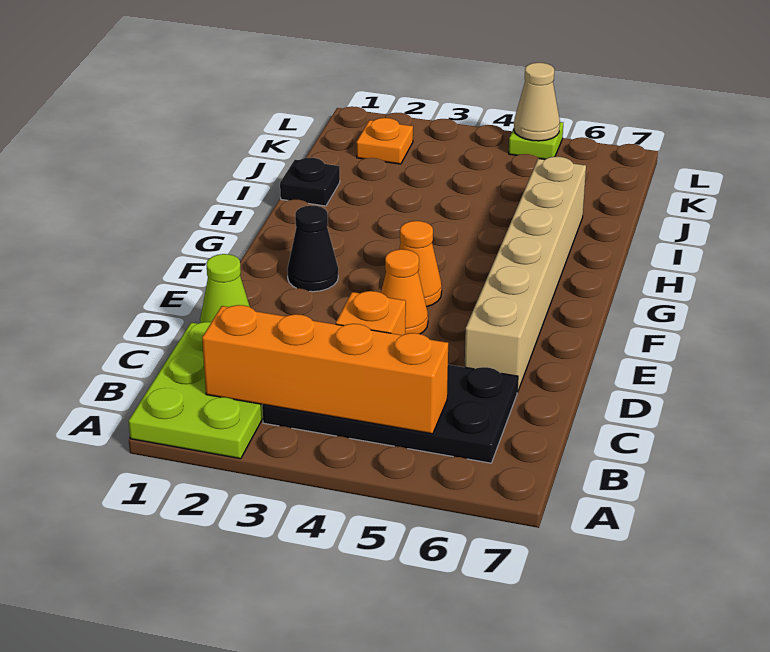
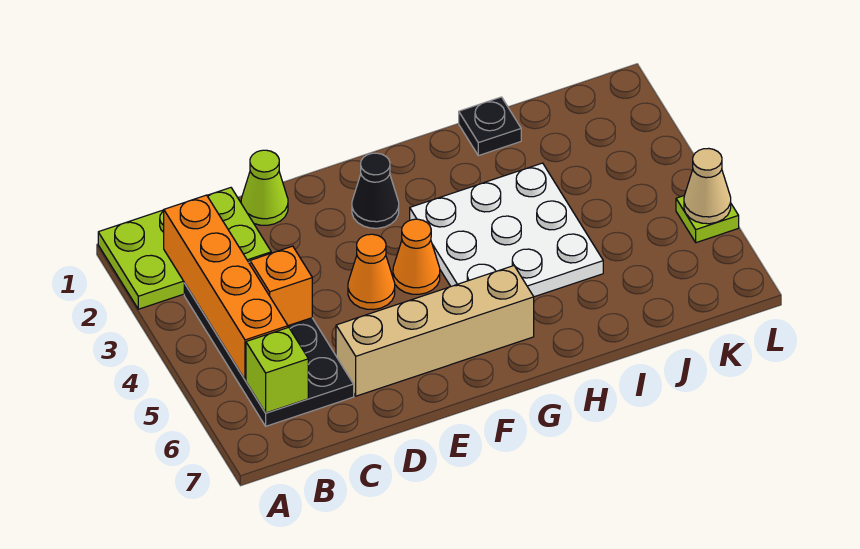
none -> lime 1x1 brick [246,327,308,413]
tan 1x6 brick [465,157,586,392] -> tan 1x4 brick [336,266,534,396]
none -> white 3x3 plate [410,163,603,297]
orange 1x1 plate [356,118,413,164] -> none

